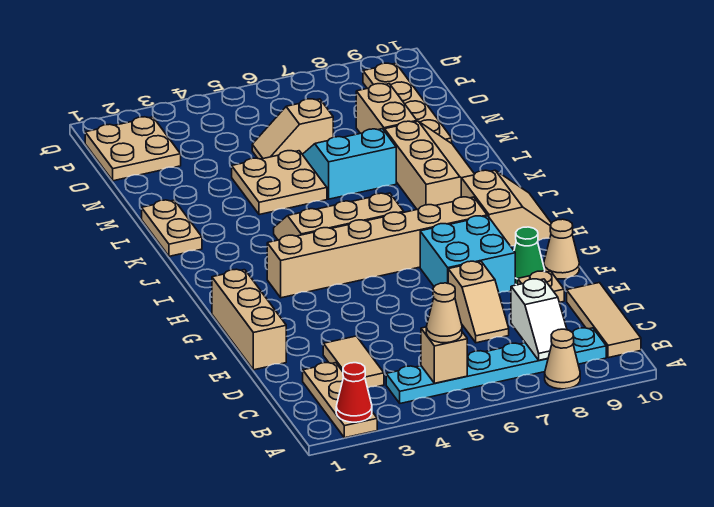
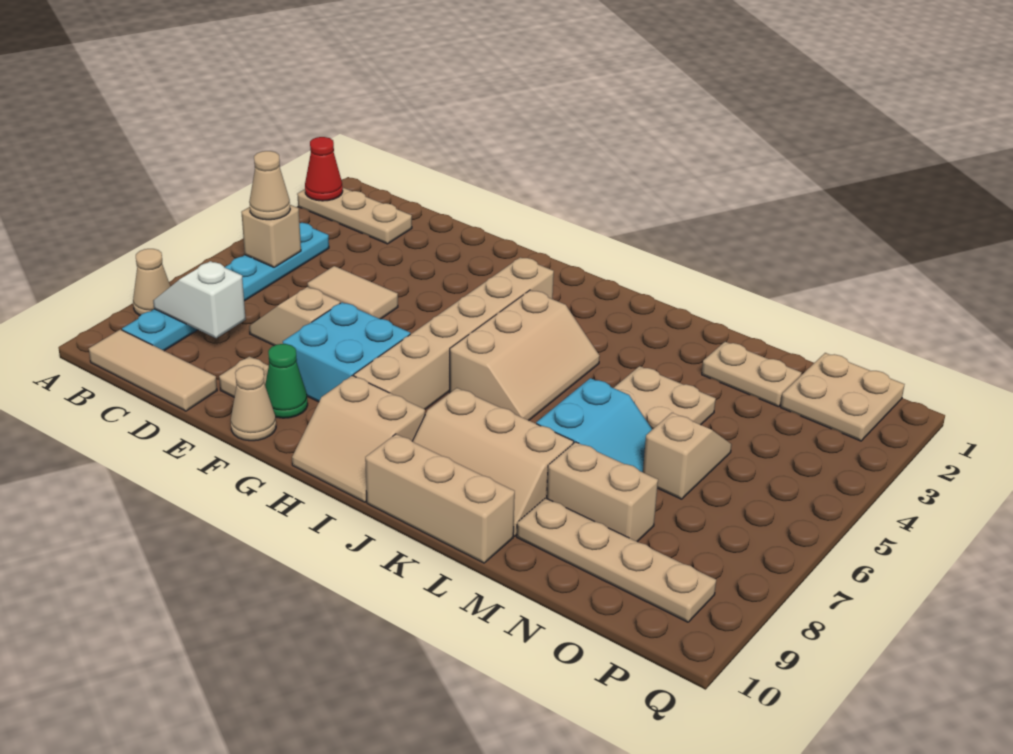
tan 1x2 tile [323,336,384,388] -> tan 1x2 tile moved to [307,266,398,319]
tan 1x3 brick [212,269,286,370] -> tan 1x3 brick moved to [365,434,515,563]
tan 1x2 plate [142,200,202,256] -> tan 1x2 plate moved to [702,342,801,407]

